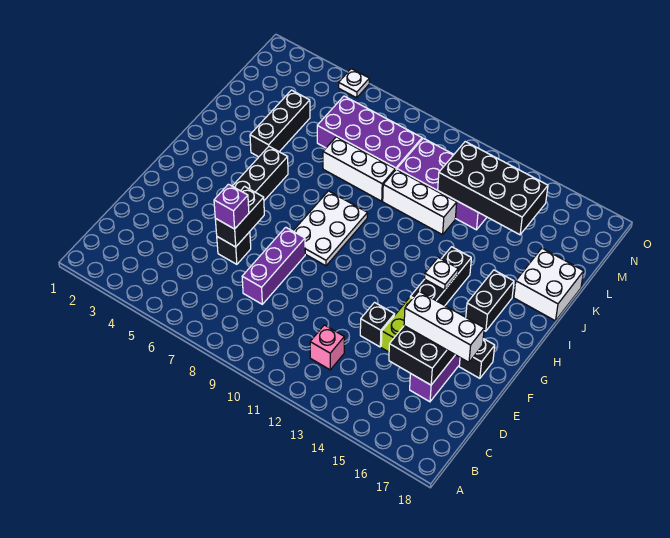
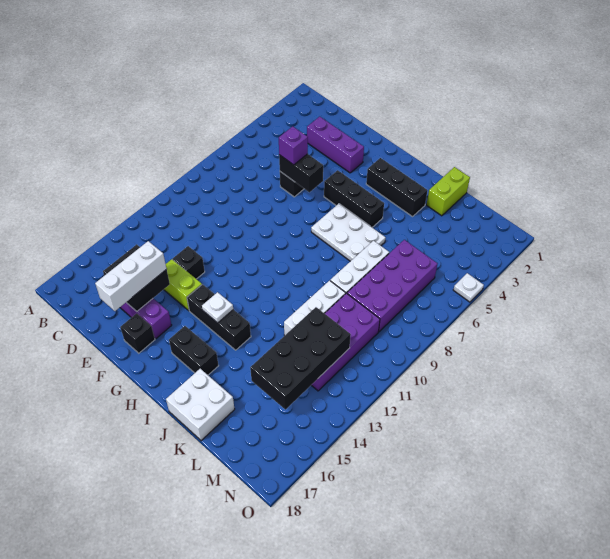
pink 1x1 brick [310,325,344,370] -> none
purple 1x3 brick [242,227,305,304] -> purple 1x3 brick moved to [307,117,364,173]
white 2x3 plate [293,191,368,266] -> white 2x3 plate moved to [311,204,385,261]
black 1x3 brick [250,90,310,157] -> black 1x3 brick moved to [366,158,428,217]
none -> lime 1x2 brick [427,167,470,216]

